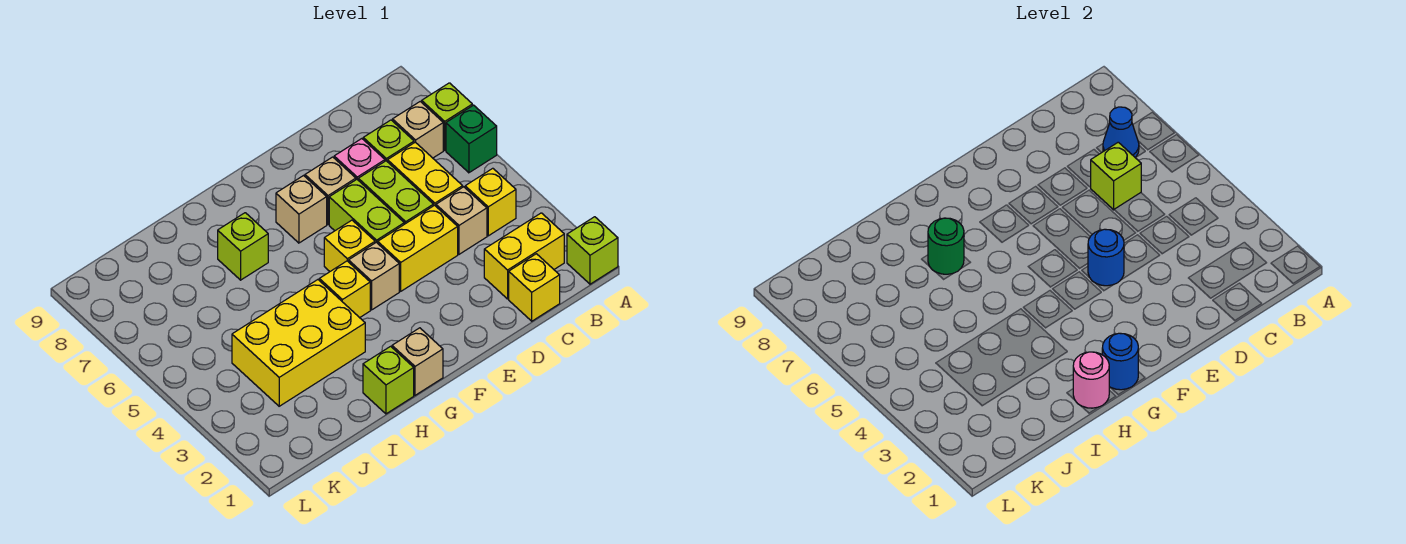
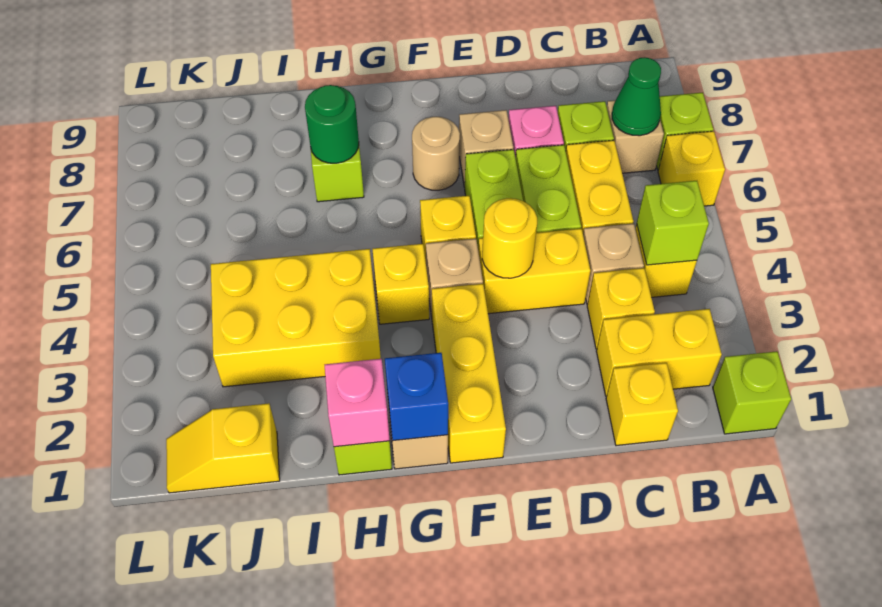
green 1x1 brick [446,105,497,173] -> yellow 1x1 brick [658,131,725,206]
blue 1x1 cone [1103,107,1139,158] -> green 1x1 cone [612,57,661,136]
none -> yellow 1x1 brick [587,268,655,349]
lime 1x1 brick [1091,142,1141,210] -> lime 1x1 brick moved to [637,181,709,265]
blue 1x1 round brick [1088,229,1124,286] -> yellow 1x1 round brick [482,198,537,278]
none -> yellow 1x3 brick [432,284,506,463]
tan 1x1 brick [276,176,327,243] -> tan 1x1 round brick [412,117,460,190]
blue 1x1 round brick [1102,333,1138,390] -> blue 1x1 brick [385,353,448,441]
pink 1x1 round brick [1073,352,1109,408] -> pink 1x1 brick [325,359,390,447]
none -> yellow 1x2 slope [166,403,280,493]

